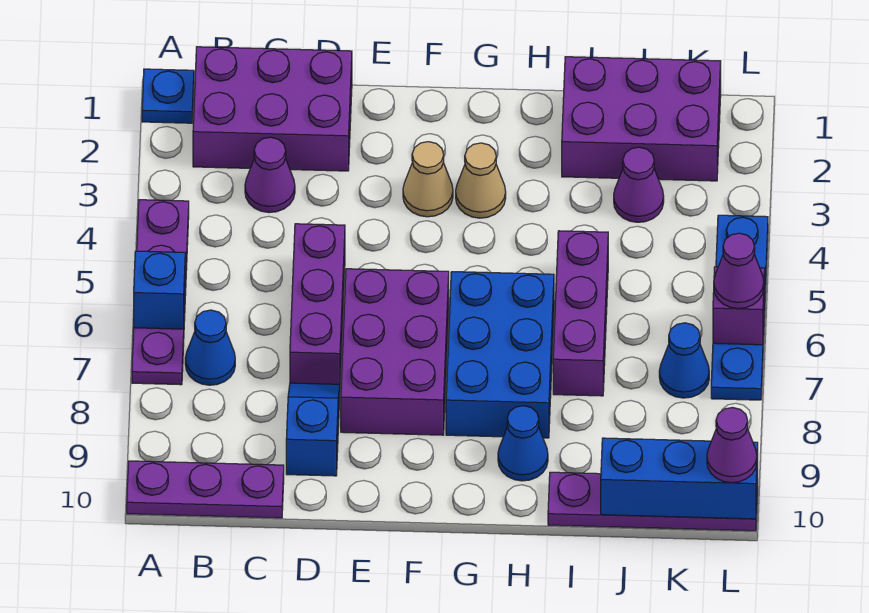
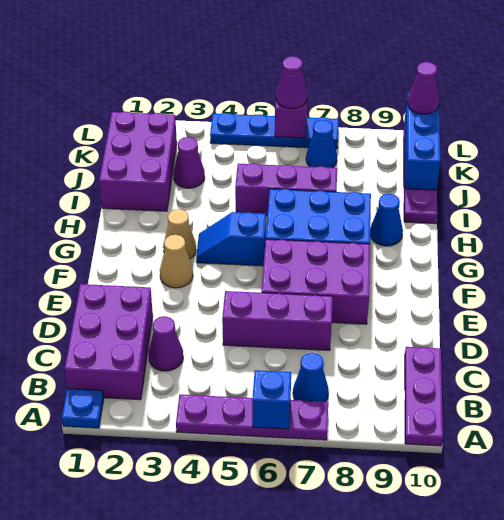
blue 1x2 slope [286,383,340,476] -> blue 1x2 slope moved to [196,212,266,266]

